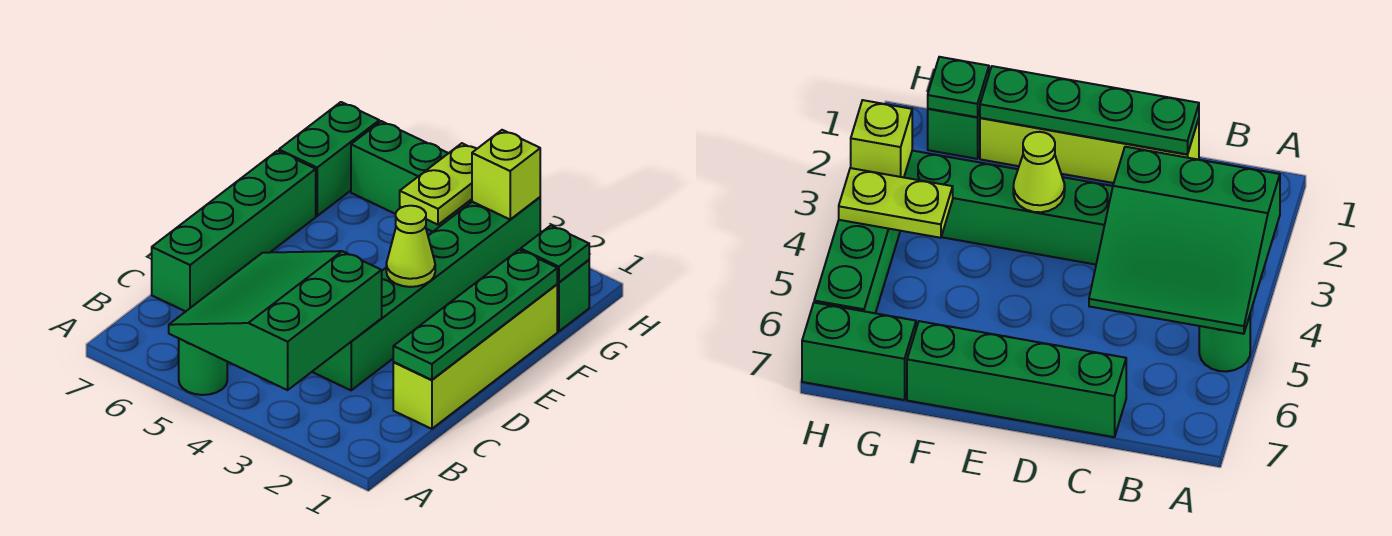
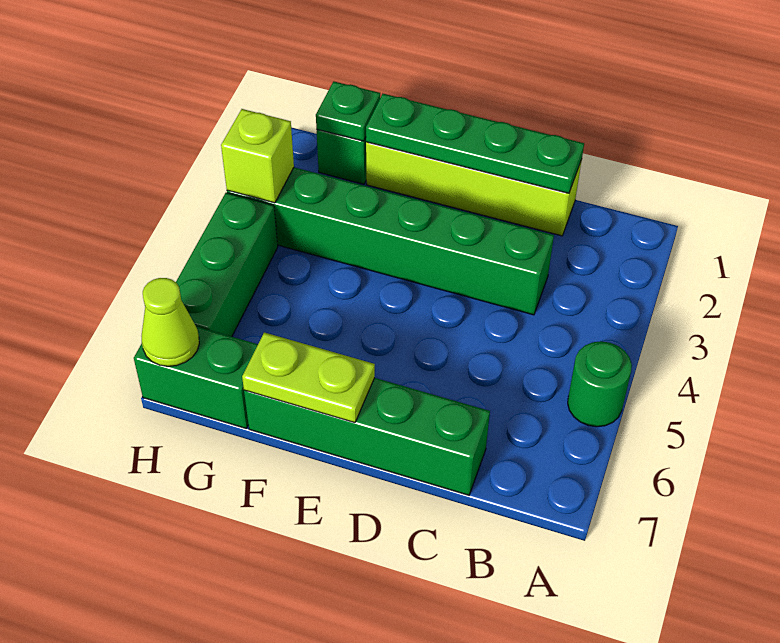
green 3x3 slope [169,251,382,390] -> none
lime 1x1 cone [386,206,435,287] -> lime 1x1 cone moved to [142,278,199,366]
lime 1x2 plate [400,143,476,225] -> lime 1x2 plate moved to [242,332,375,423]

